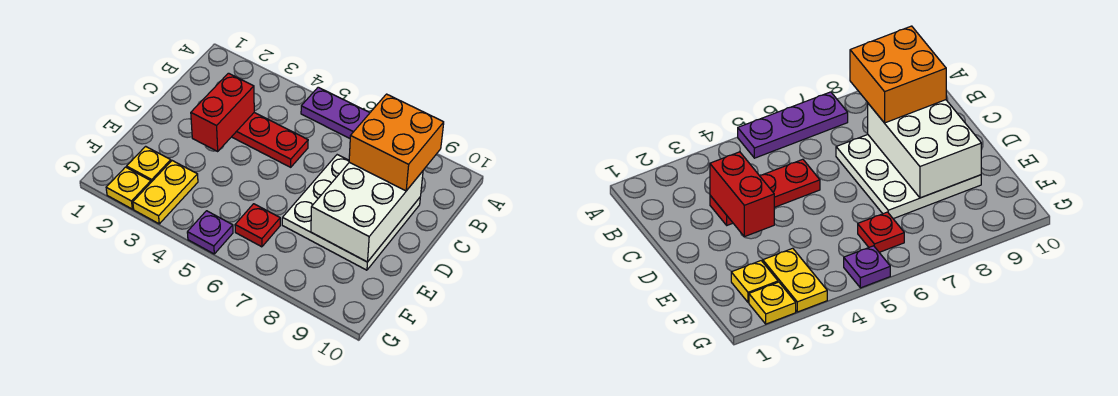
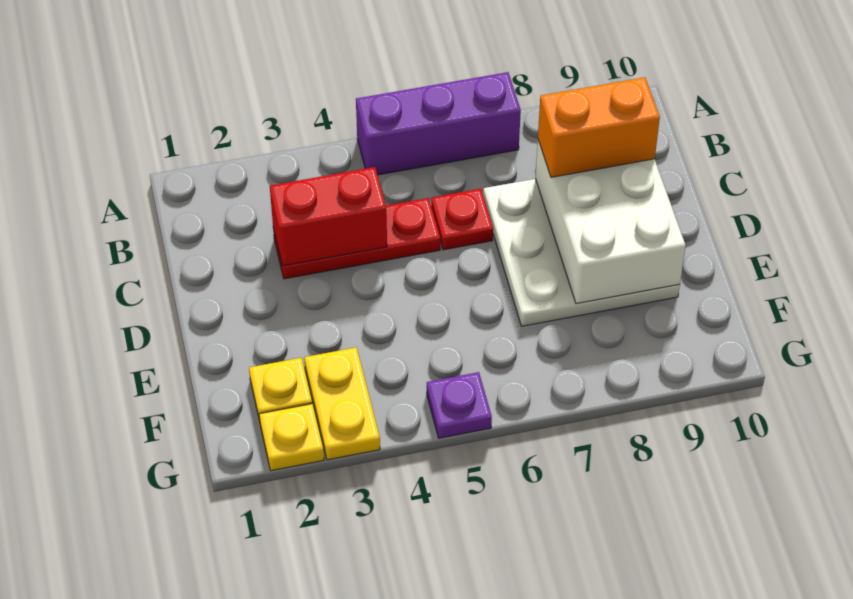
purple 1x3 plate [301,87,370,138] -> purple 1x3 brick [356,72,521,175]
orange 2x2 brick [349,94,444,191] -> orange 1x2 brick [538,77,660,177]
red 1x2 brick [191,73,254,151] -> red 1x2 brick turned to [270,167,387,266]
red 1x1 plate [235,204,280,247] -> red 1x1 plate moved to [431,189,493,250]

